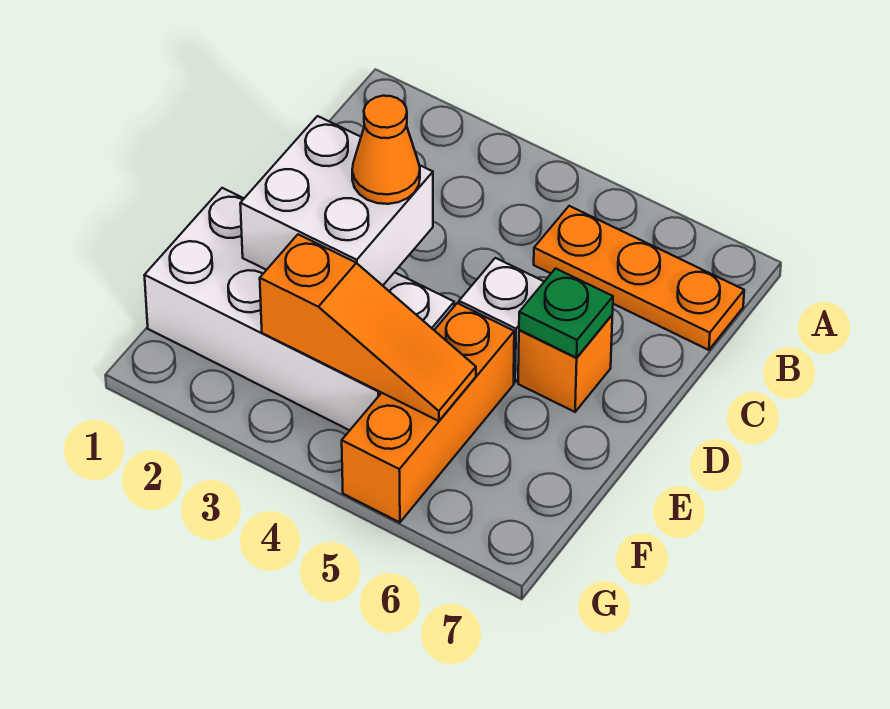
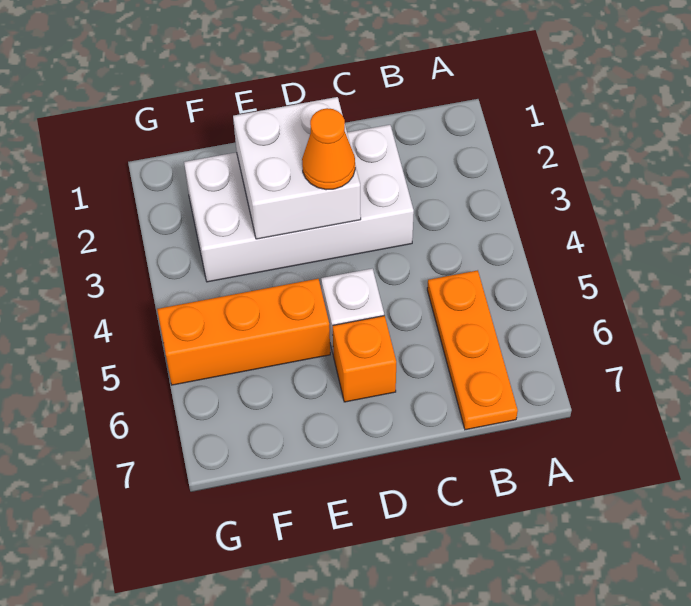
green 1x1 plate [519,268,613,358] -> none
white 2x4 brick [145,188,454,430] -> white 2x4 brick turned to [184,125,414,282]
orange 1x3 slope [260,234,476,421] -> none

